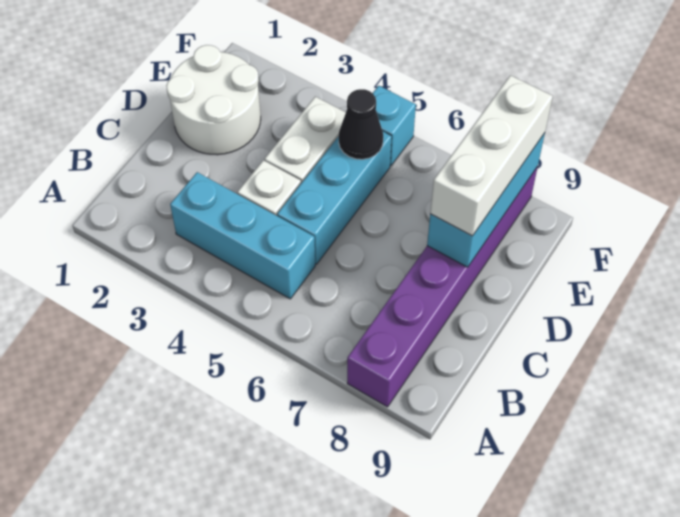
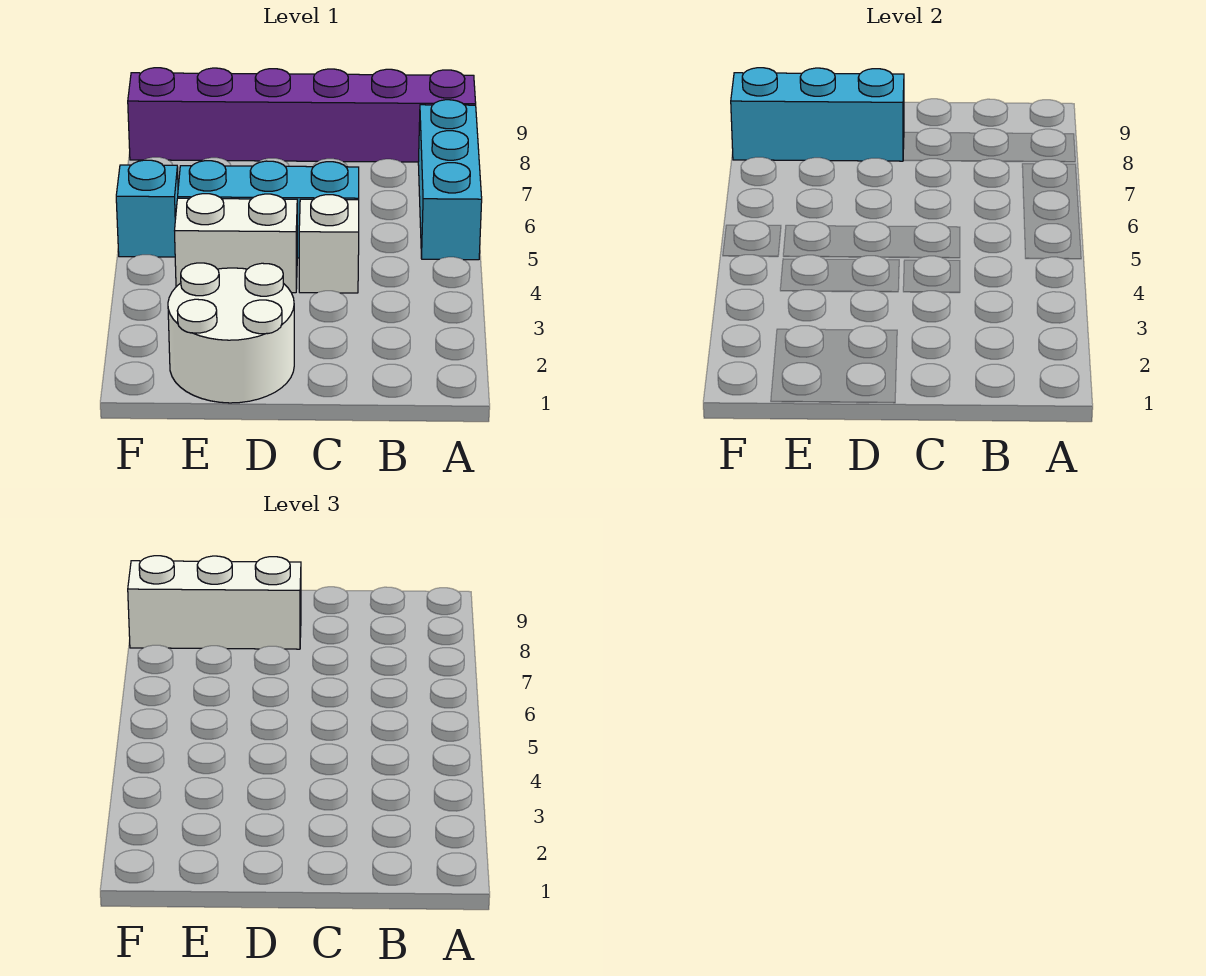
cyan 1x3 brick [170,172,315,299] -> cyan 1x3 brick moved to [418,100,482,260]
black 1x1 cone [339,89,383,159] -> none

